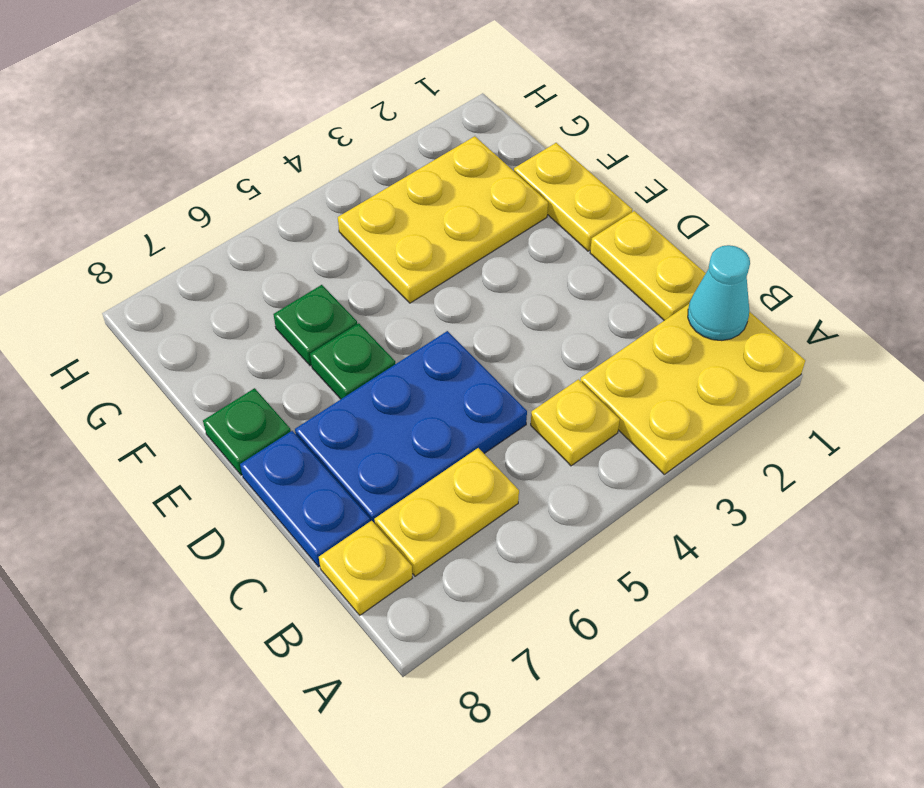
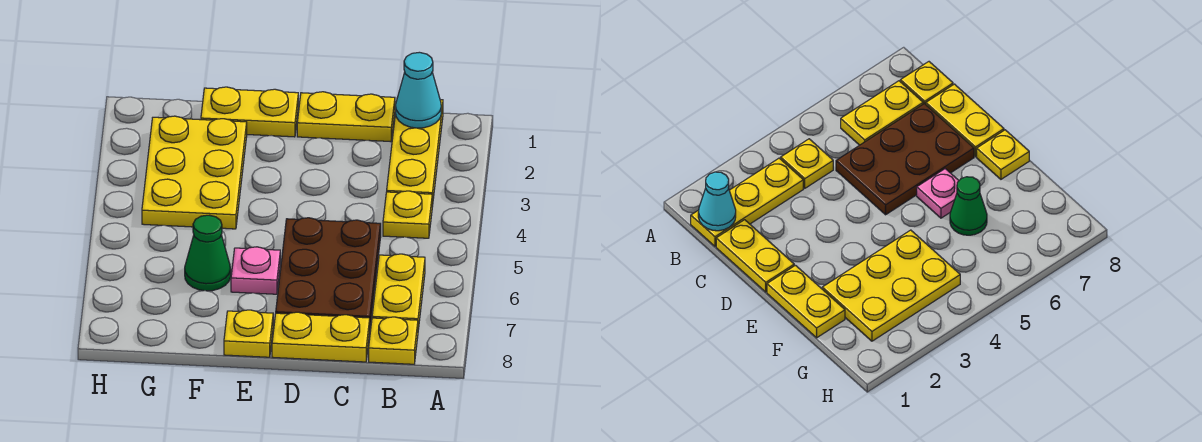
yellow 2x3 plate [580,304,805,474] -> yellow 1x3 plate [387,100,443,207]
blue 2x3 plate [295,331,527,524] -> brown 2x3 plate [276,218,381,325]
blue 1x2 plate [240,431,370,567] -> yellow 1x2 plate [272,312,370,362]
green 1x1 plate [310,323,395,399] -> pink 1x1 plate [231,247,280,294]
green 1x1 plate [203,388,291,475] -> yellow 1x1 plate [224,310,273,357]
green 1x1 plate [273,285,357,366] -> green 1x1 cone [185,215,231,291]

